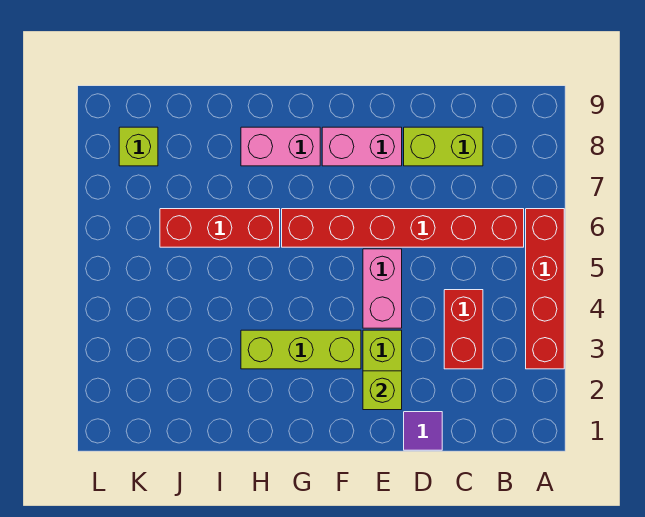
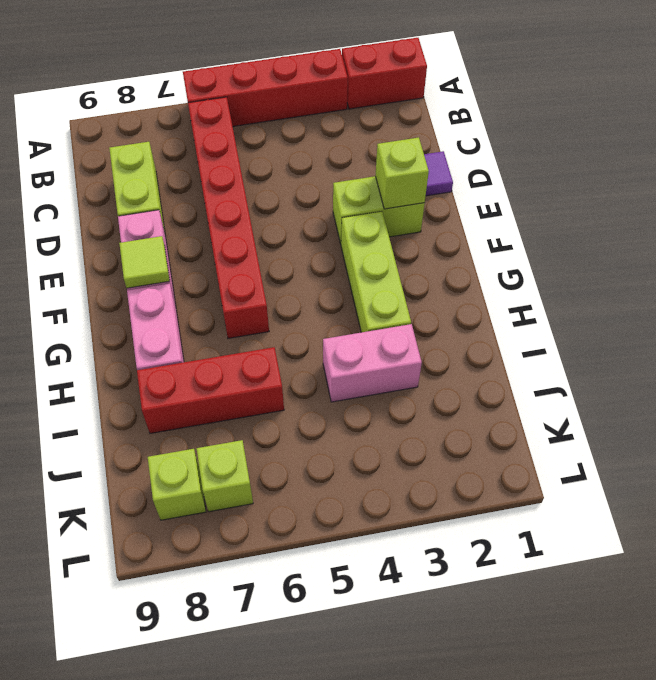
red 1x2 brick [444,290,483,369] -> red 1x2 brick moved to [342,38,427,109]
pink 1x2 brick [363,249,402,328] -> pink 1x2 brick moved to [323,324,422,402]
none -> lime 1x1 tile [119,236,170,288]
red 1x3 brick [160,209,280,247] -> red 1x3 brick turned to [137,347,284,433]
none -> lime 1x1 brick [197,440,253,512]

